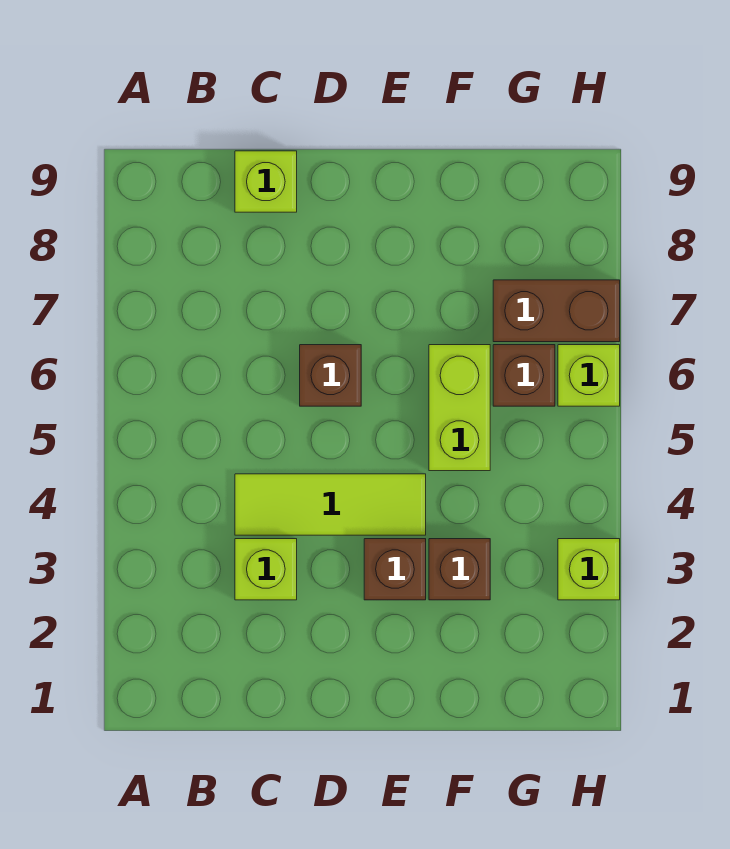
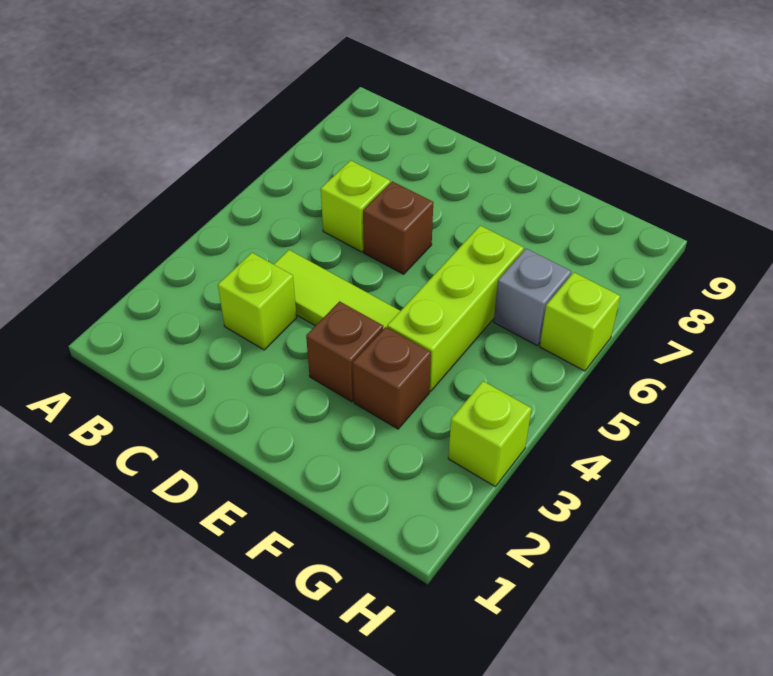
lime 1x1 brick [235,151,297,212] -> lime 1x1 brick moved to [321,160,390,252]
lime 1x2 brick [429,345,490,471] -> lime 1x3 brick [387,226,524,391]
brown 1x1 brick [493,345,555,406] -> grey 1x1 brick [494,249,571,345]
brown 1x2 brick [493,280,620,342] -> none

